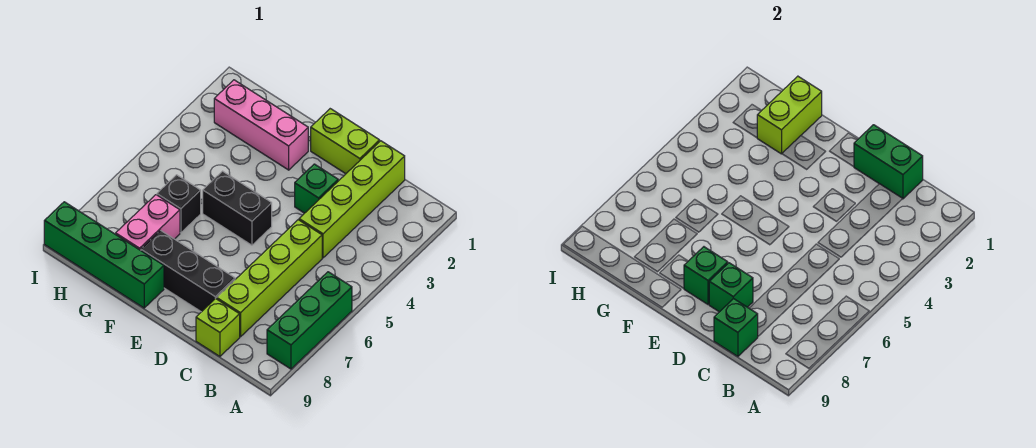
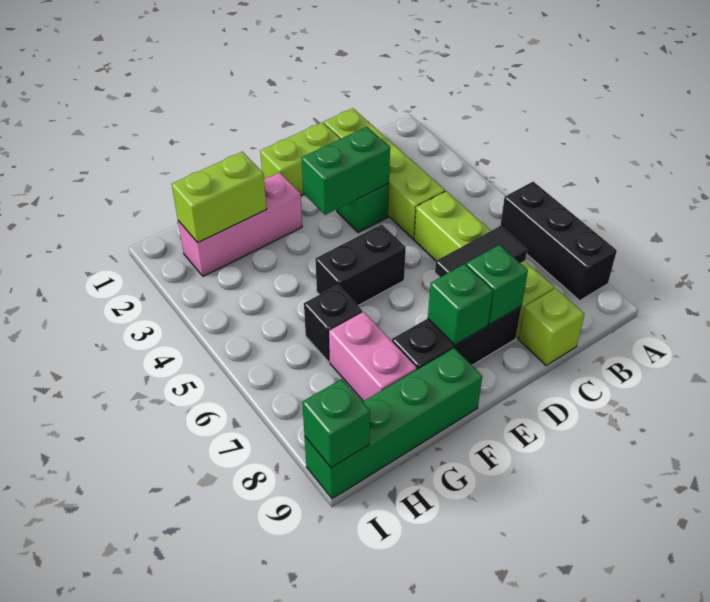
green 1x3 brick [267,272,352,369] -> black 1x3 brick [500,182,617,300]
green 1x2 brick [854,125,923,199] -> green 1x2 brick moved to [302,127,390,215]
none -> black 1x2 tile [435,226,527,277]
green 1x1 brick [714,298,758,356] -> green 1x1 brick moved to [302,379,370,468]
lime 1x2 brick [757,76,822,154] -> lime 1x2 brick turned to [172,152,267,243]

